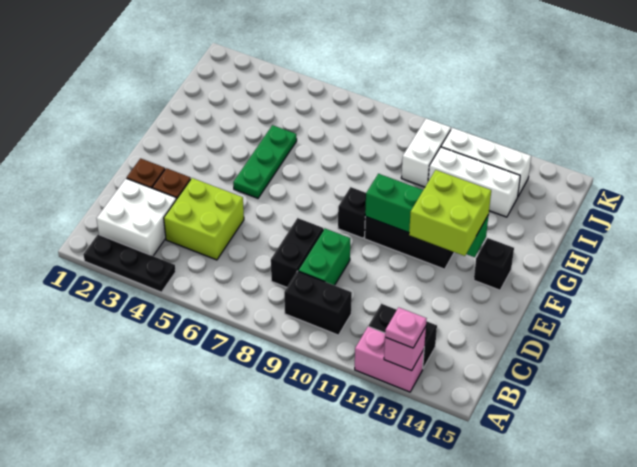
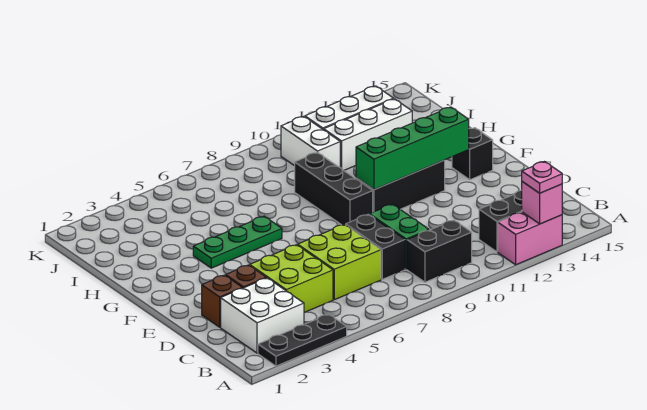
lime 2x2 brick [409,170,491,256] -> lime 2x2 brick moved to [298,224,381,300]
green 1x3 plate [233,125,297,198] -> green 1x3 plate turned to [193,216,282,268]
black 1x1 brick [338,187,366,238] -> black 1x3 brick [295,152,373,225]

